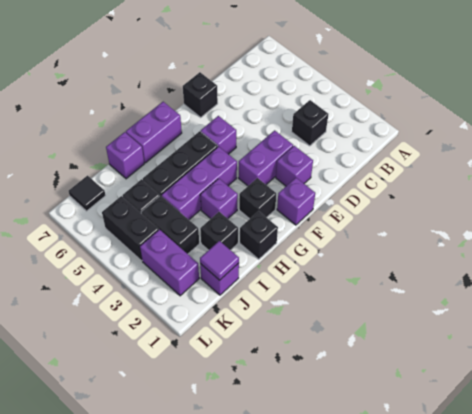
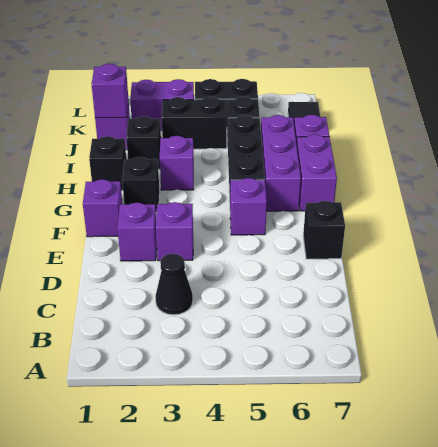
black 1x1 brick [292,100,328,146] -> black 1x1 cone [155,254,193,315]
purple 1x2 brick [239,130,293,186] -> purple 1x1 brick [156,202,193,261]
purple 1x3 brick [162,146,237,220] -> purple 1x3 brick moved to [261,115,301,211]
purple 1x1 tile [200,241,239,280] -> purple 1x1 brick [92,64,128,118]

